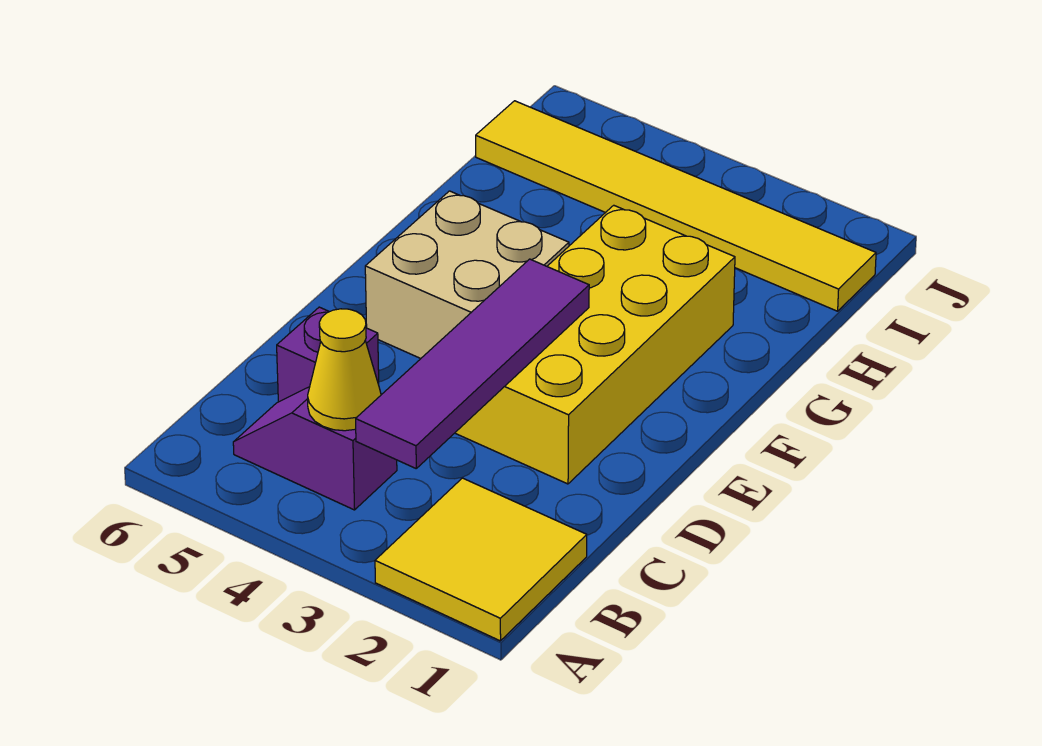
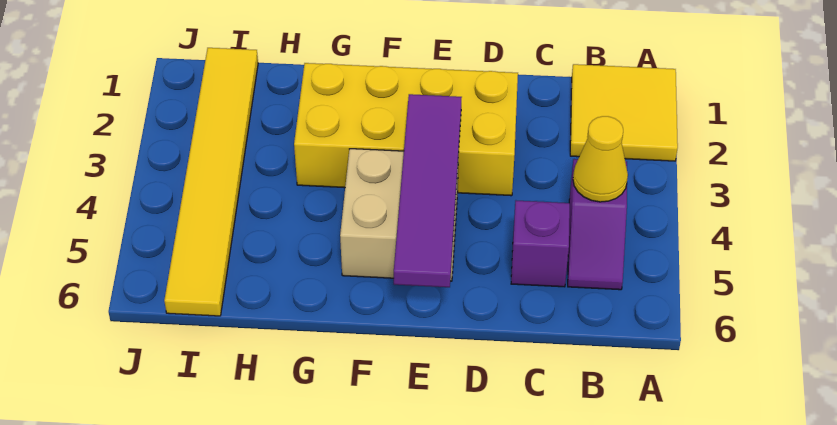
purple 1x4 tile [356,259,589,468] -> purple 1x4 tile turned to [394,94,462,287]

